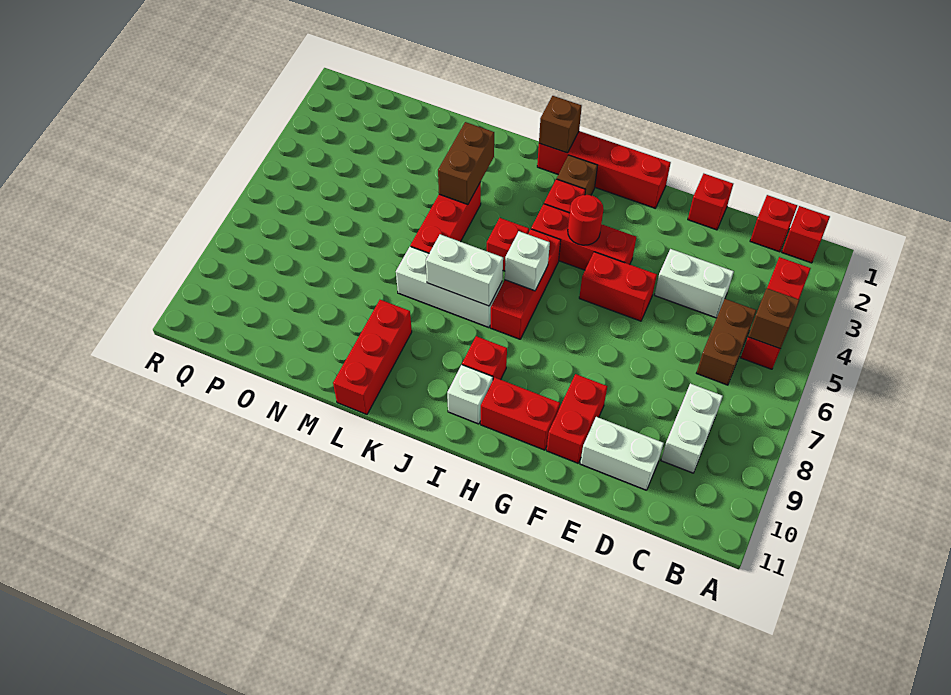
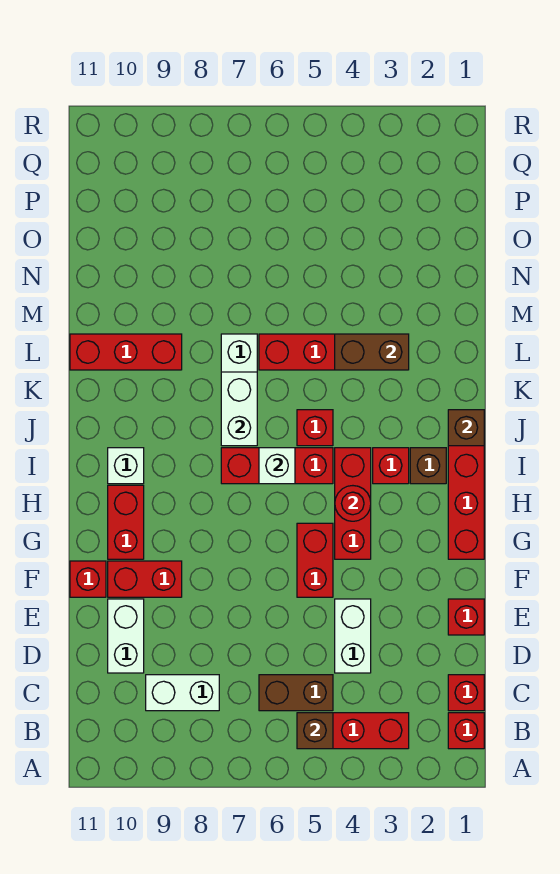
red 1x1 brick [462,336,507,380] -> red 1x1 brick moved to [70,561,106,597]

